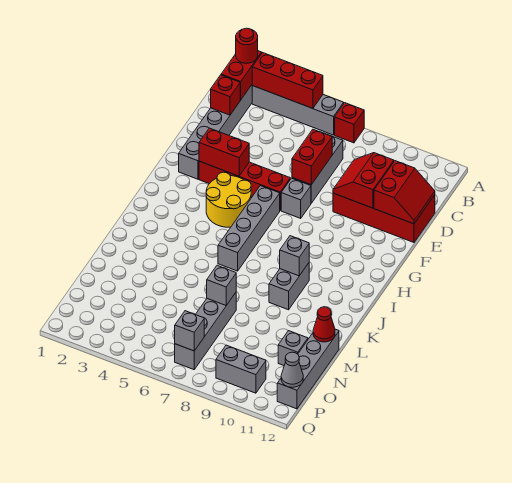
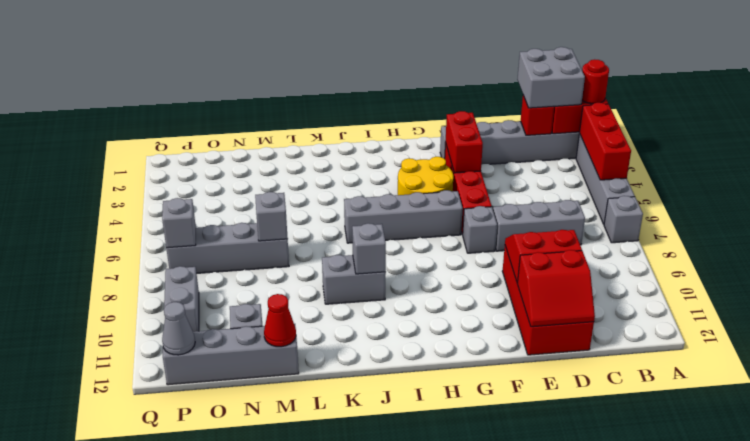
red 1x1 brick [335,103,364,143] -> grey 1x1 brick [604,196,643,243]
none -> grey 2x2 brick [517,47,585,108]
red 1x2 brick [292,129,332,185] -> none

